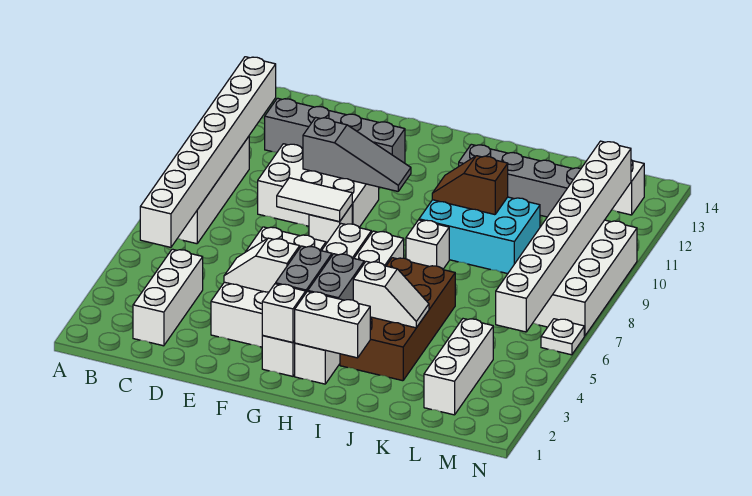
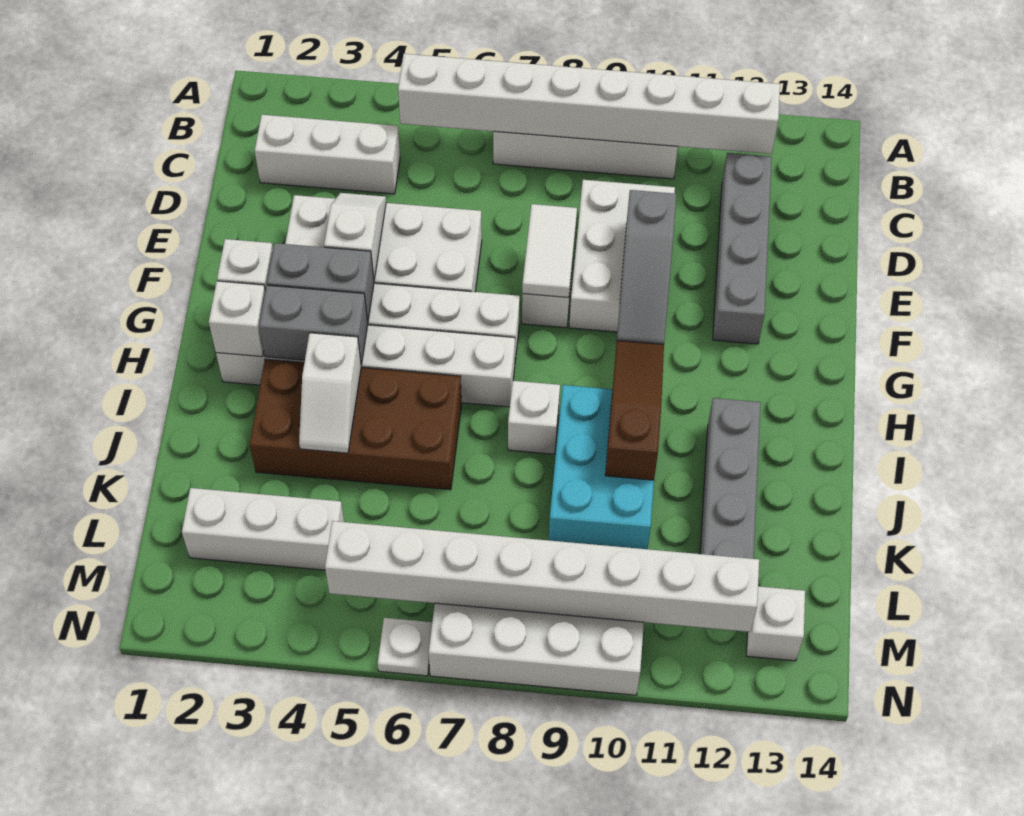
white 1x2 brick [295,291,370,358] -> white 1x1 brick [209,281,265,357]
brown 1x2 slope [432,156,508,215] -> brown 1x3 slope [605,340,664,480]

